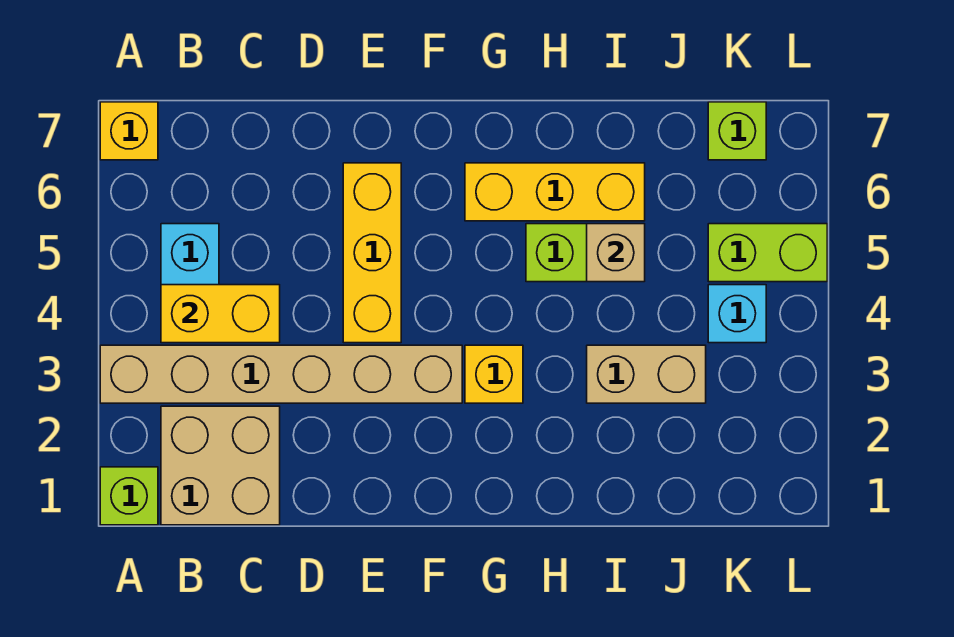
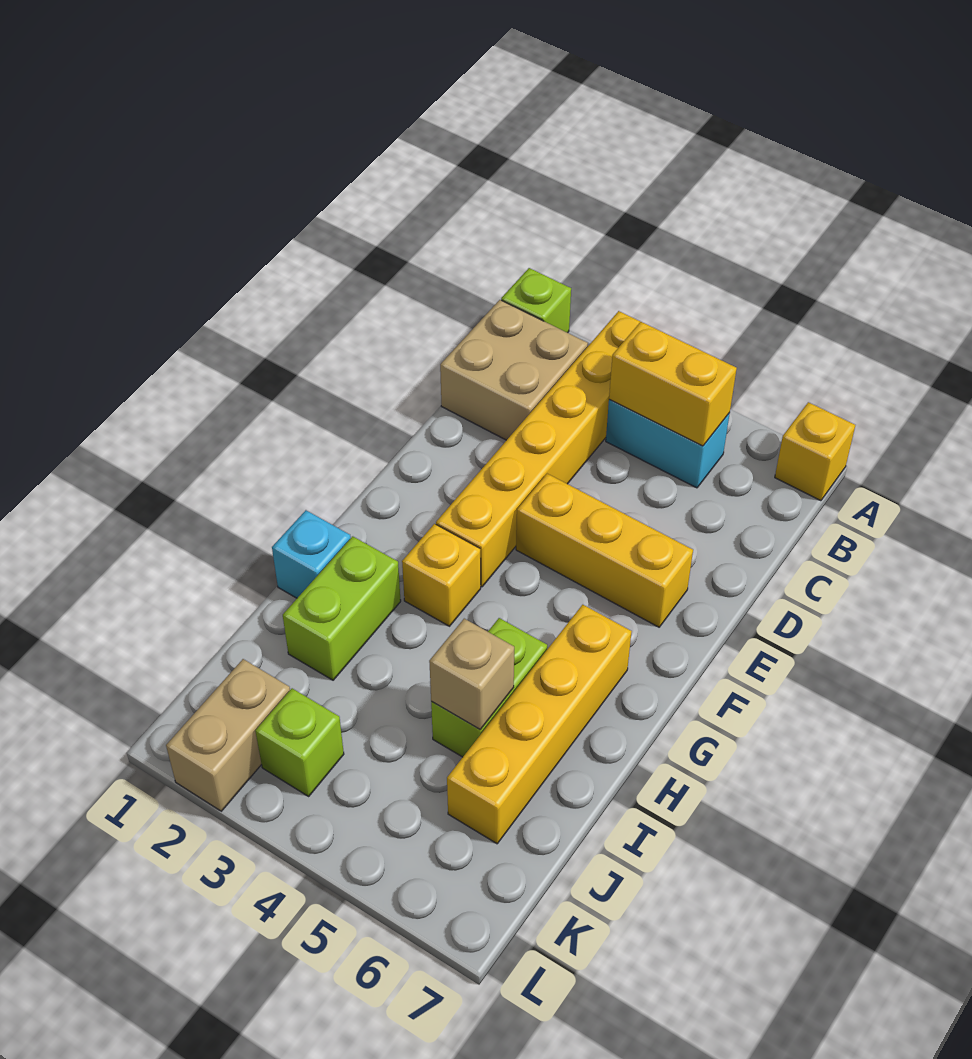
tan 1x6 brick [100,345,462,403] -> yellow 1x6 brick [436,311,640,587]
yellow 1x2 brick [161,285,280,343] -> yellow 1x2 brick turned to [609,322,737,446]
yellow 1x3 brick [465,163,645,221] -> yellow 1x4 brick [447,605,632,844]
tan 1x2 brick [587,345,706,403] -> tan 1x2 brick moved to [166,659,290,811]
cyan 1x1 brick [708,285,766,343] -> cyan 1x1 brick moved to [272,510,351,598]
lime 1x2 brick [708,224,827,282] -> lime 1x2 brick moved to [283,536,401,680]
lime 1x1 brick [708,102,766,160] -> lime 1x1 brick moved to [255,688,344,796]

